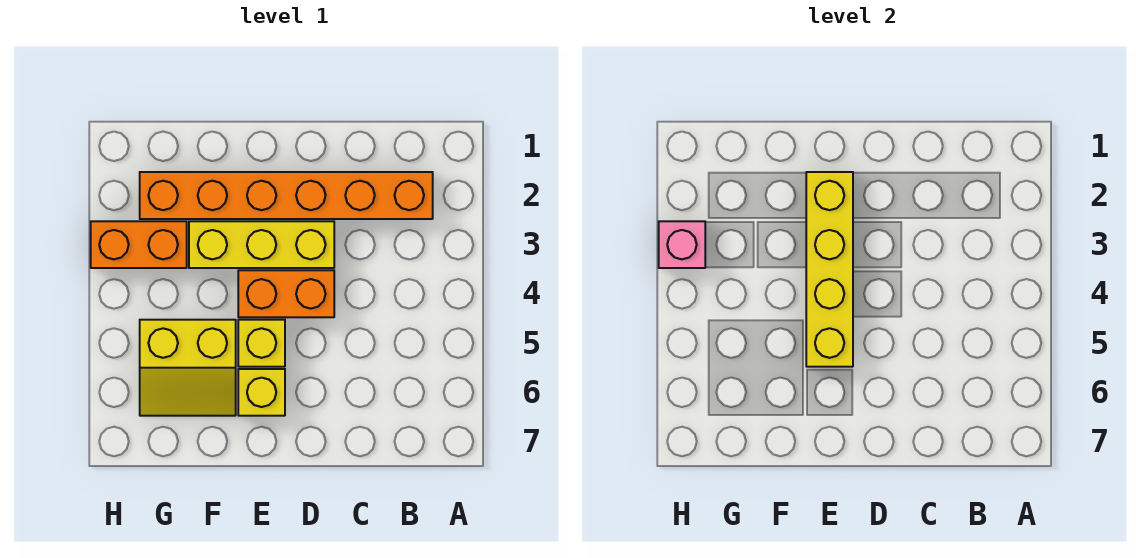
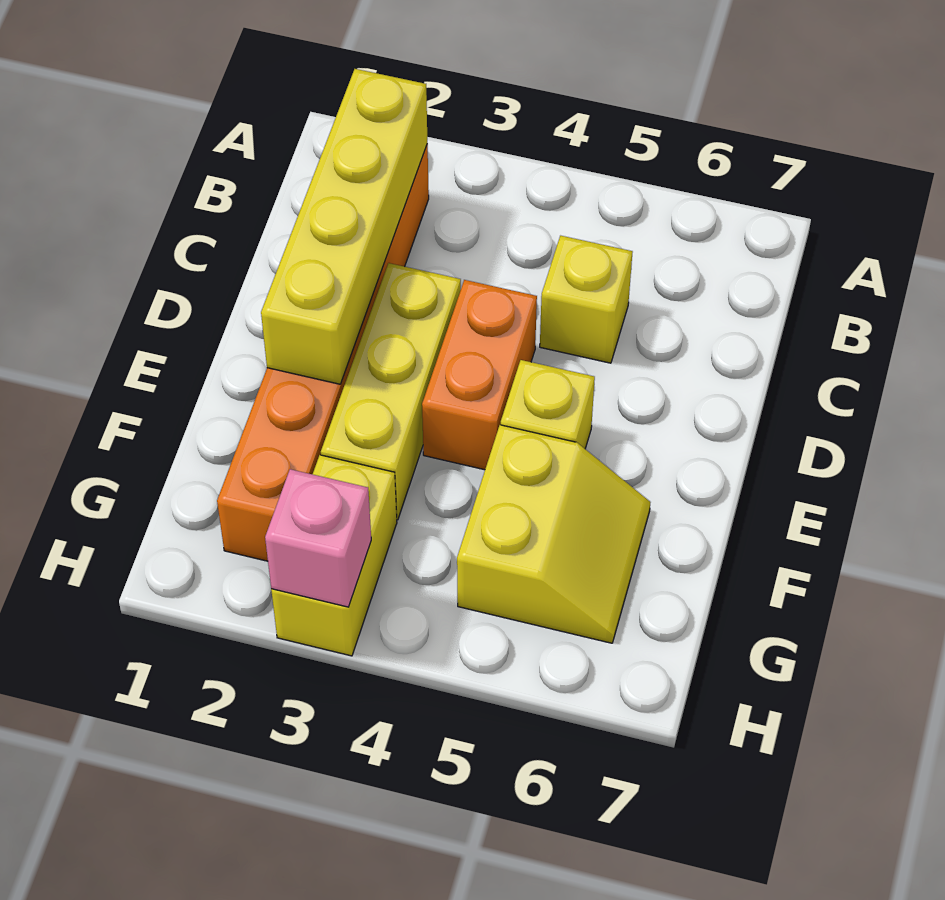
yellow 1x4 brick [806,172,853,367] -> yellow 1x4 brick turned to [261,69,427,384]
yellow 1x1 brick [238,369,285,416] -> yellow 1x1 brick moved to [540,236,633,363]
orange 1x2 brick [91,221,187,268] -> yellow 1x2 brick [271,455,397,656]

